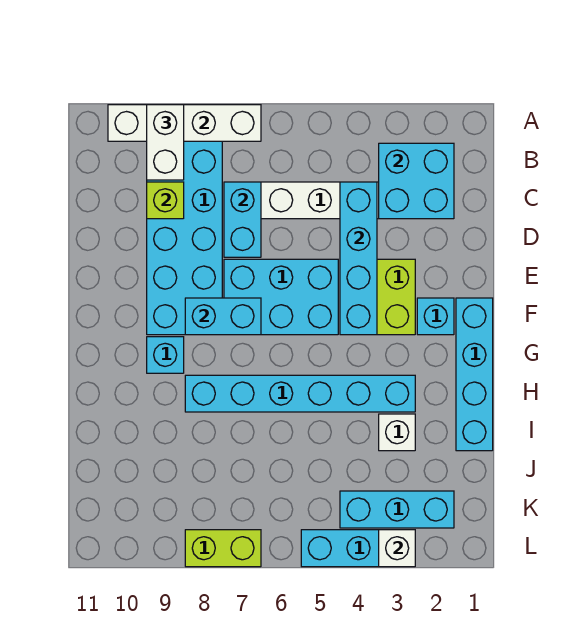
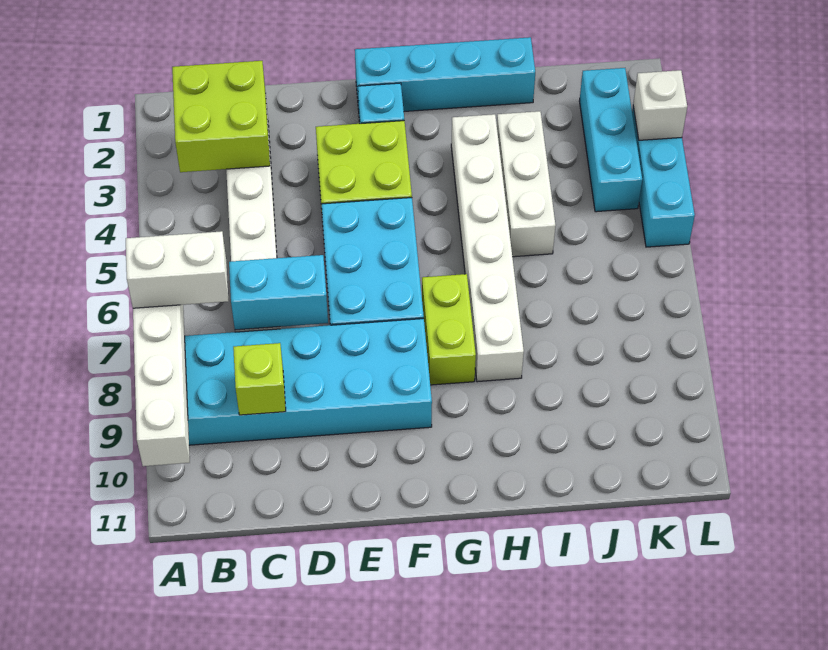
white 1x2 brick [147,105,184,180] -> white 1x2 brick moved to [126,231,228,308]
cyan 2x2 brick [379,143,454,219] -> lime 2x2 brick [172,61,270,172]
cyan 1x4 brick [340,182,377,335] -> none
cyan 1x2 brick [185,298,261,335] -> none
cyan 1x1 brick [147,337,184,373] -> none
cyan 1x6 brick [185,375,415,412] -> white 1x6 brick [451,114,524,382]
white 1x1 brick [379,414,415,451] -> white 1x3 brick [497,111,556,257]
lime 1x2 brick [185,530,261,567] -> lime 1x2 brick moved to [422,274,476,385]

